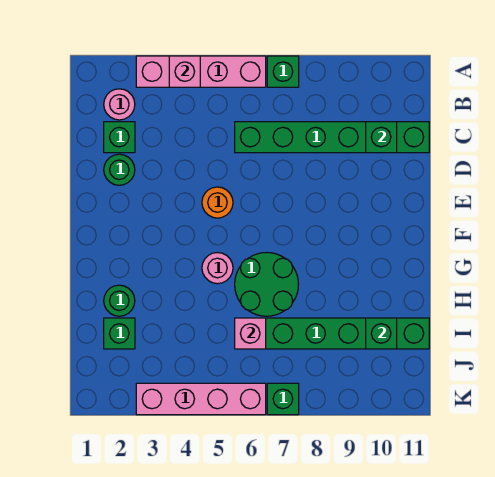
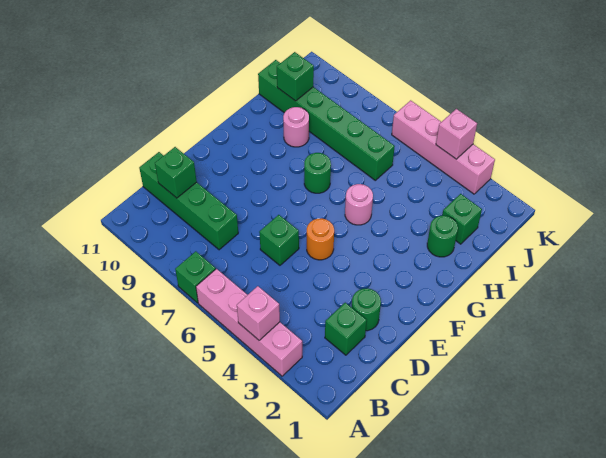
pink 1x1 round brick [104,89,135,120] -> pink 1x1 round brick moved to [283,107,309,147]
green 1x6 brick [235,122,429,153] -> green 1x4 brick [139,152,238,250]
green 2x2 round brick [235,252,299,316] -> green 1x1 round brick [304,153,331,193]
pink 1x1 brick [235,318,266,349] -> pink 1x1 brick moved to [436,109,477,159]
green 1x1 brick [267,383,299,415] -> green 1x1 brick moved to [259,215,299,265]

